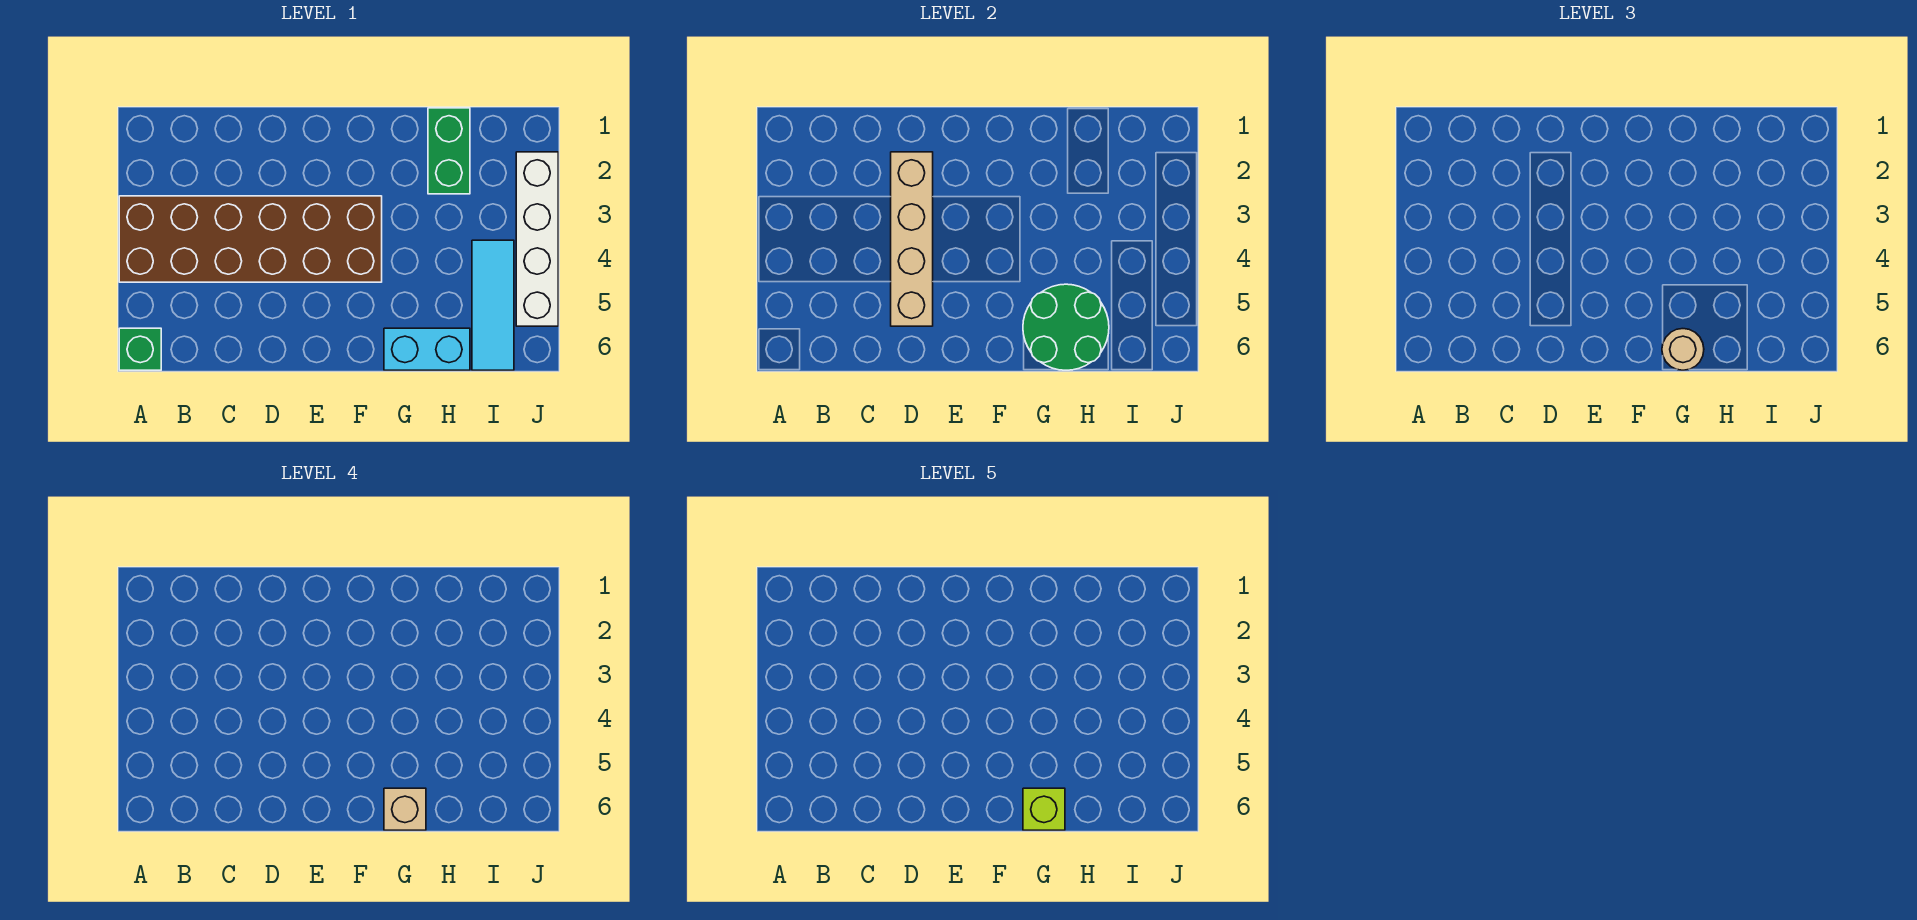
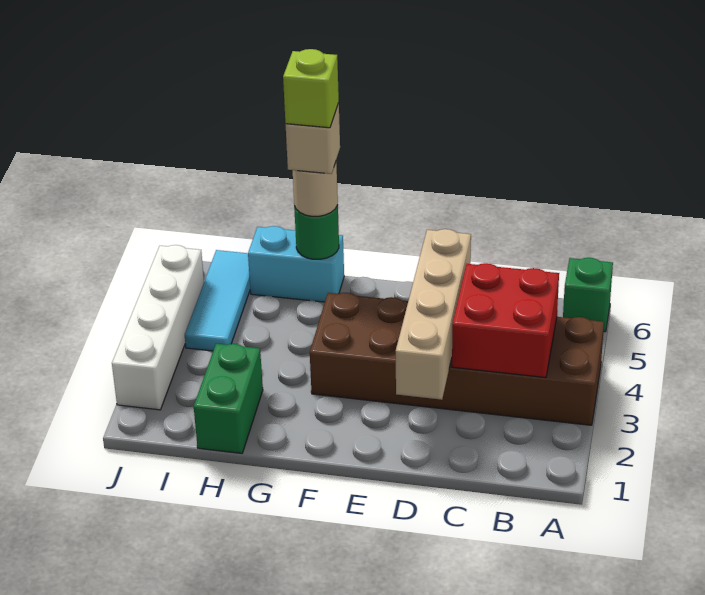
none -> red 2x2 brick [452,263,559,378]
green 2x2 round brick [1023,284,1109,370] -> green 1x1 round brick [294,205,339,259]

